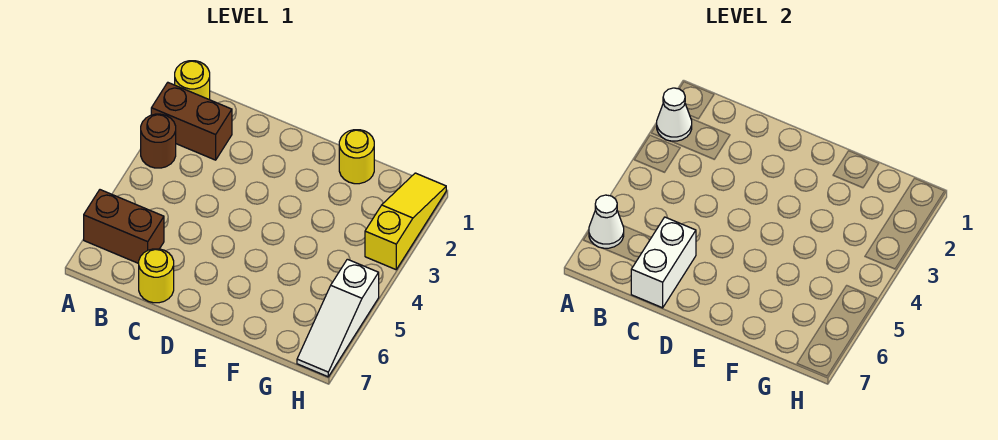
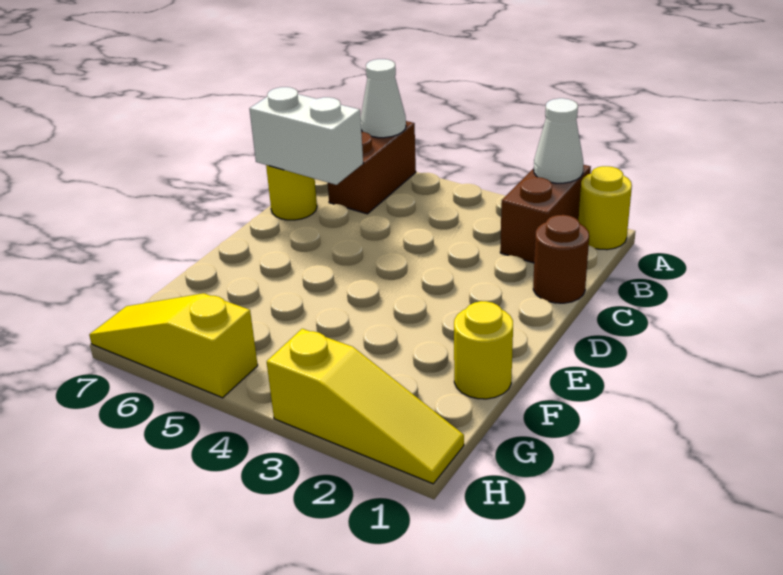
brown 1x1 round brick [141,114,176,168] -> brown 1x1 round brick moved to [533,215,589,303]
white 1x3 slope [297,259,379,377] -> yellow 1x3 slope [89,293,258,398]

